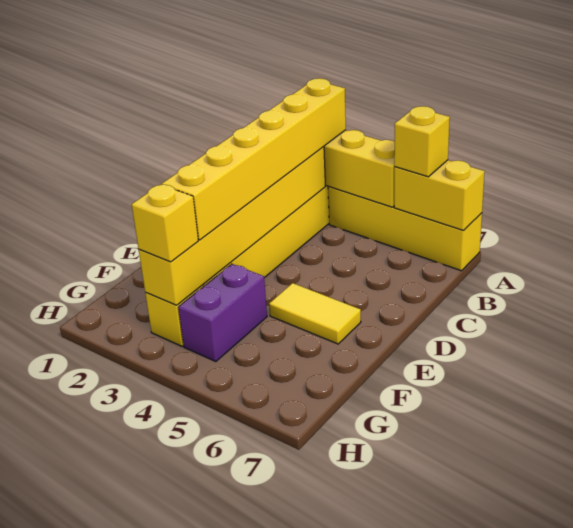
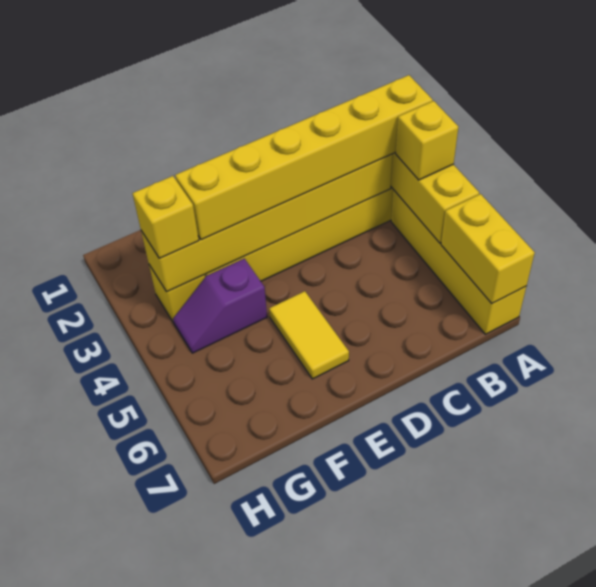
yellow 1x1 brick [394,106,450,177] -> yellow 1x1 brick moved to [396,101,458,180]
purple 1x2 brick [179,264,267,362] -> purple 1x2 slope [173,258,267,353]

